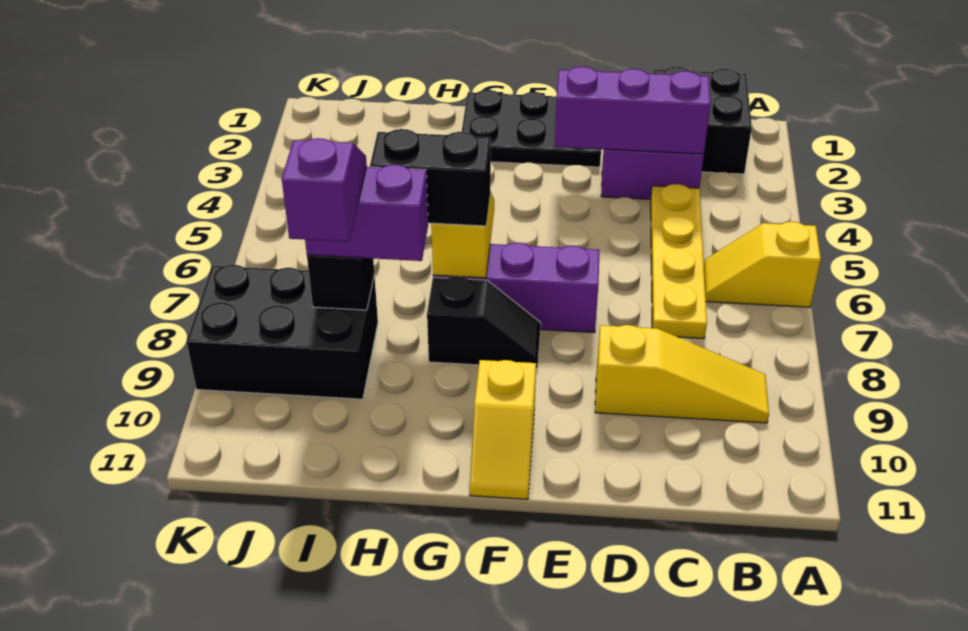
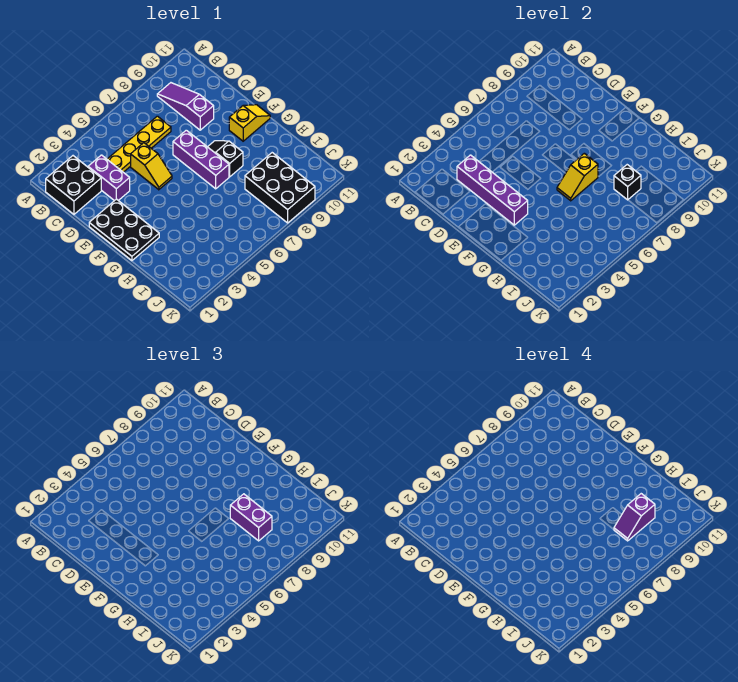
yellow 1x2 slope [704,222,821,307] -> yellow 1x2 slope moved to [131,143,172,190]
yellow 1x3 slope [595,325,769,423] -> purple 1x3 slope [157,83,214,130]
purple 1x3 brick [555,67,711,154] -> purple 1x4 brick [457,155,528,225]
black 1x2 brick [370,129,491,226] -> none

